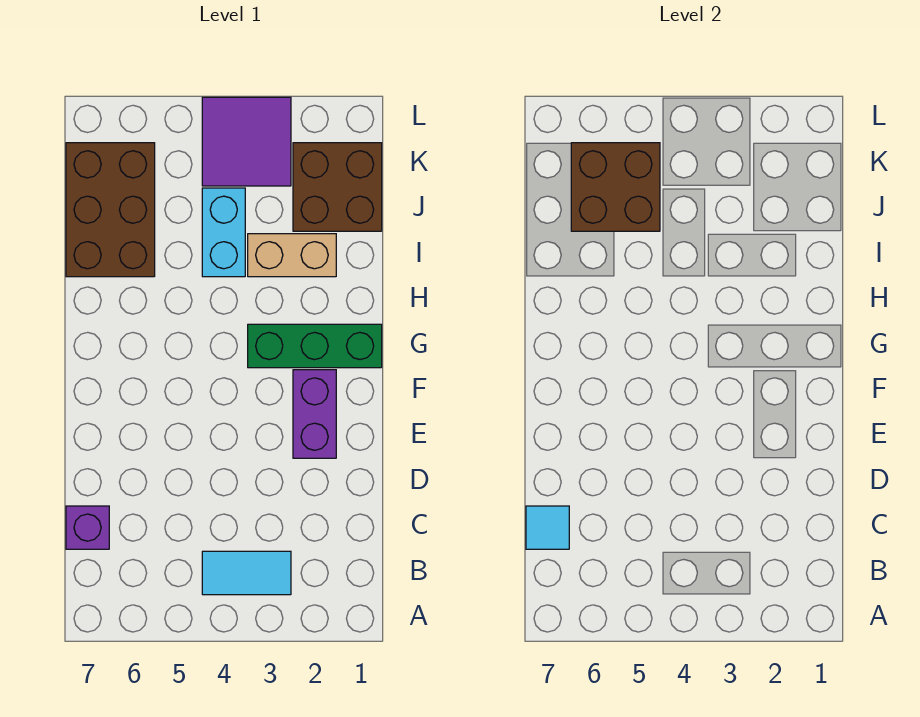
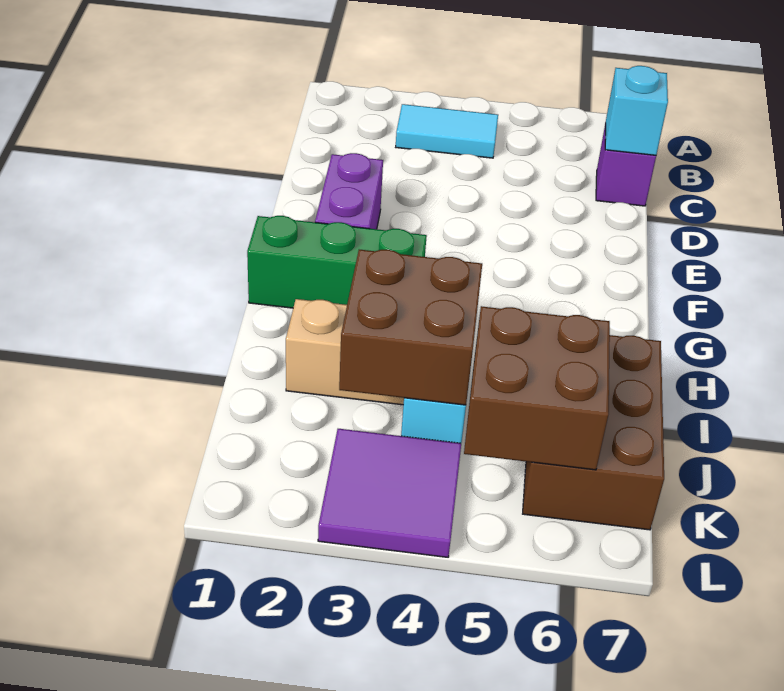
cyan 1x1 tile [526,506,569,549] -> cyan 1x1 brick [605,66,668,155]
brown 2x2 brick [293,143,382,231] -> brown 2x2 brick moved to [339,250,482,405]

